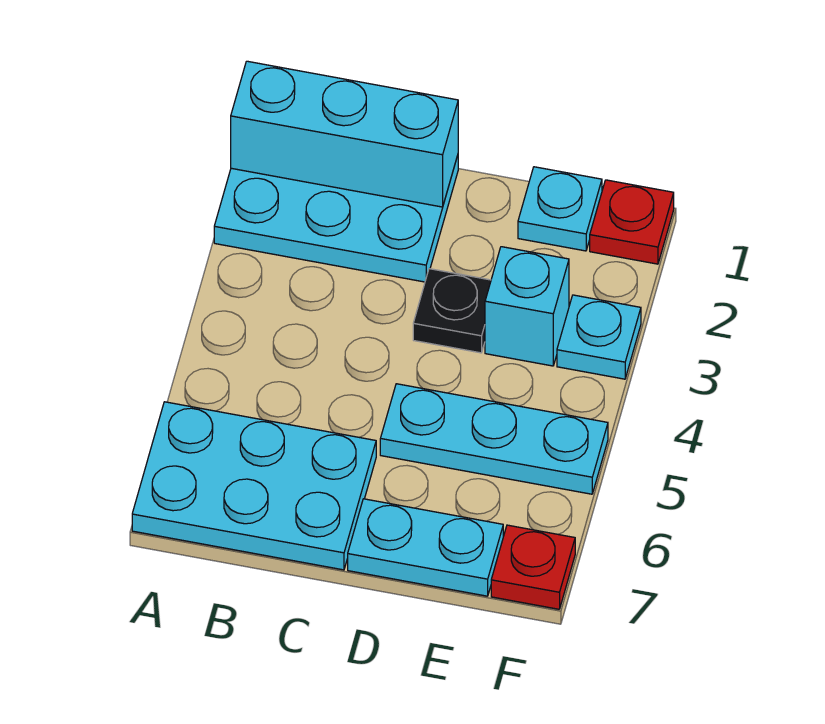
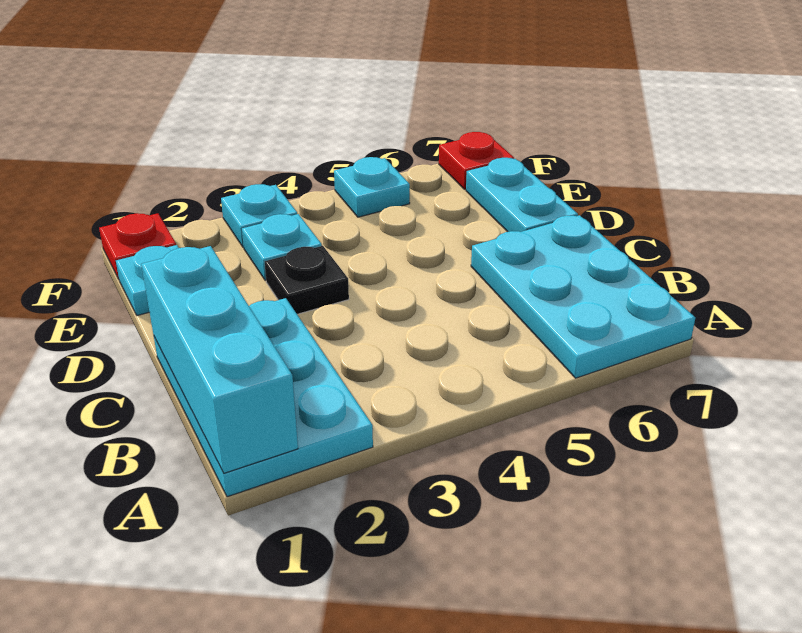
cyan 1x3 plate [380,384,608,494] -> cyan 1x1 plate [334,157,410,217]
cyan 1x1 brick [485,247,569,366] -> cyan 1x1 plate [242,214,322,280]

